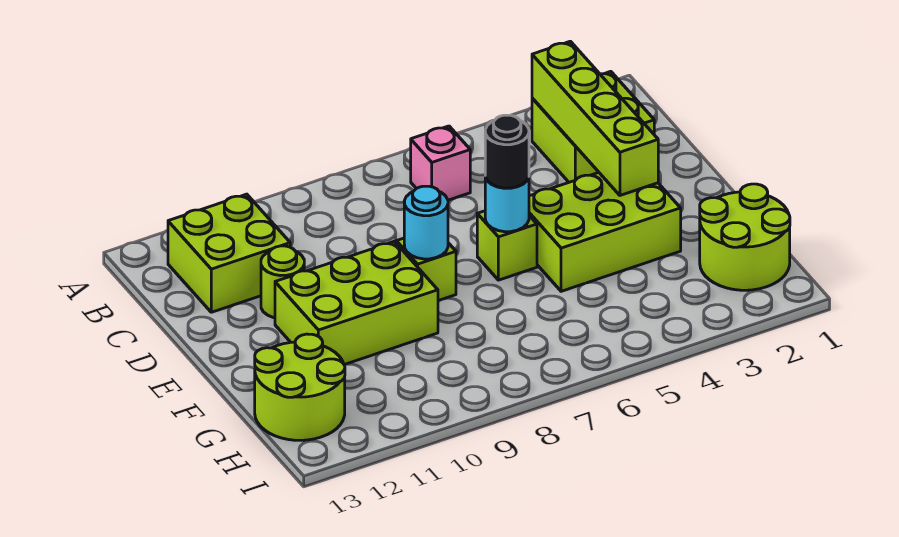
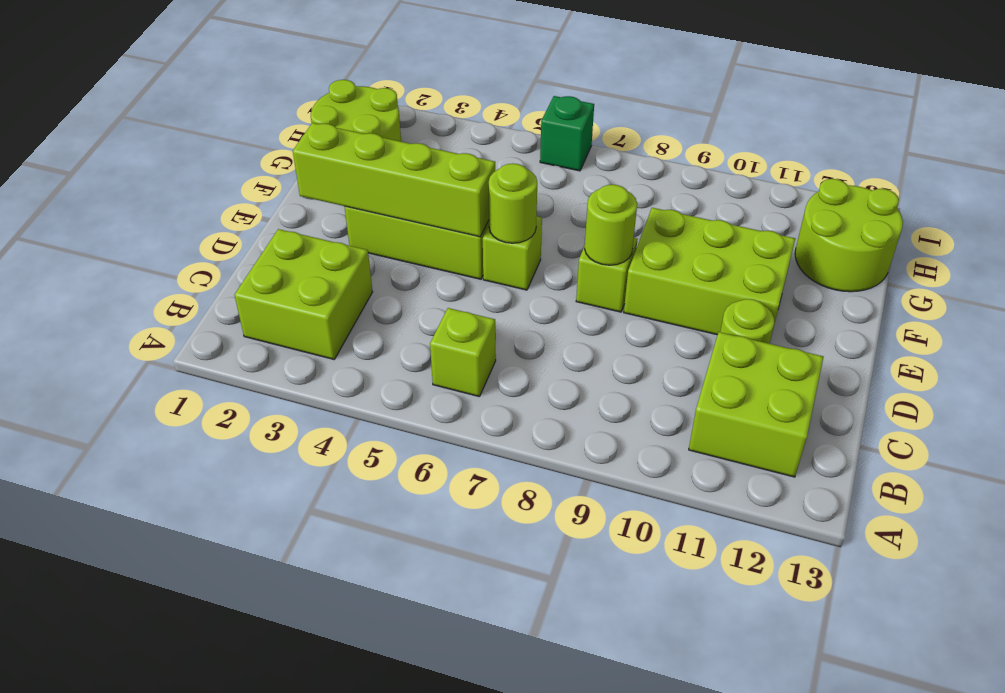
lime 1x4 brick [532,41,658,195] -> lime 1x4 brick turned to [293,123,495,237]
pink 1x1 brick [411,126,470,200] -> lime 1x1 brick [430,308,496,397]
cyan 1x1 round brick [485,176,529,232] -> lime 1x1 round brick [489,163,537,243]
black 1x1 round brick [485,115,529,188] -> none
cyan 1x1 round brick [404,186,448,259] -> lime 1x1 round brick [585,185,637,265]
none -> green 1x1 brick [540,96,594,171]

